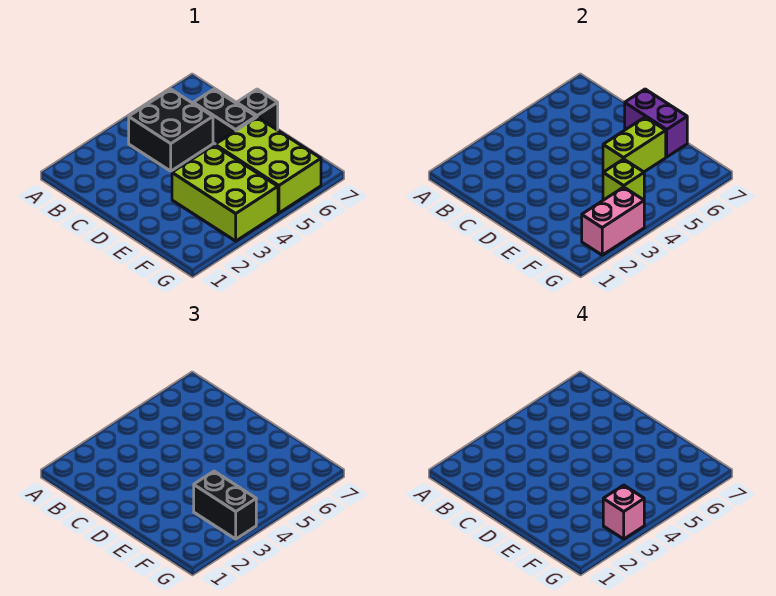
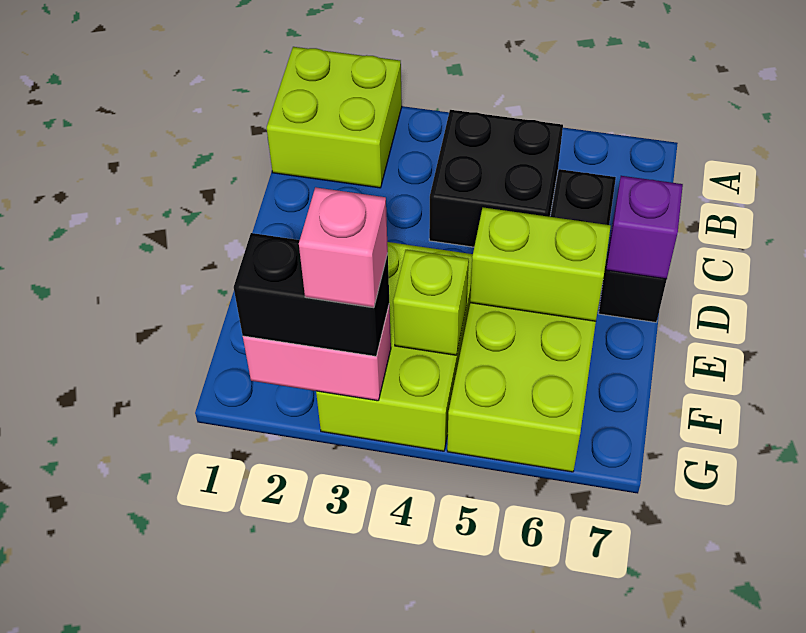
none -> lime 2x2 brick [267,47,402,188]
purple 1x2 brick [625,89,687,157] -> purple 1x1 brick [606,176,683,279]
black 1x2 brick [194,471,256,539] -> black 1x2 brick turned to [234,233,389,356]

